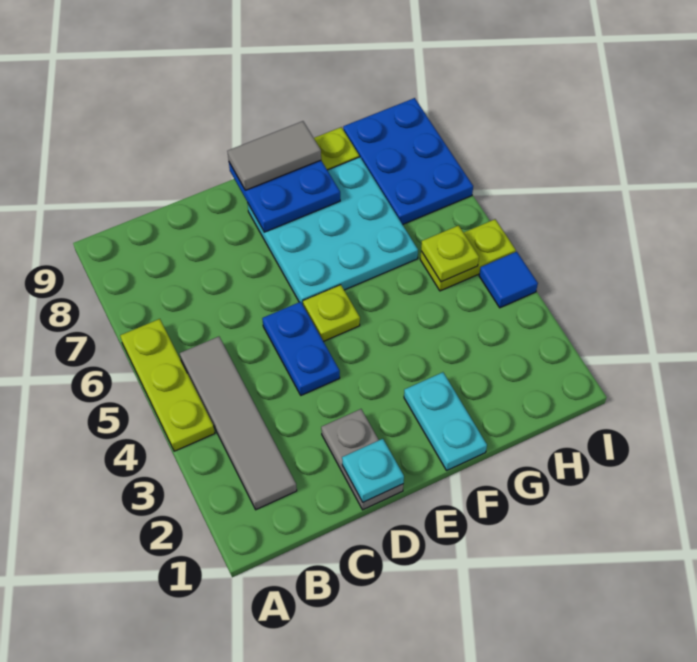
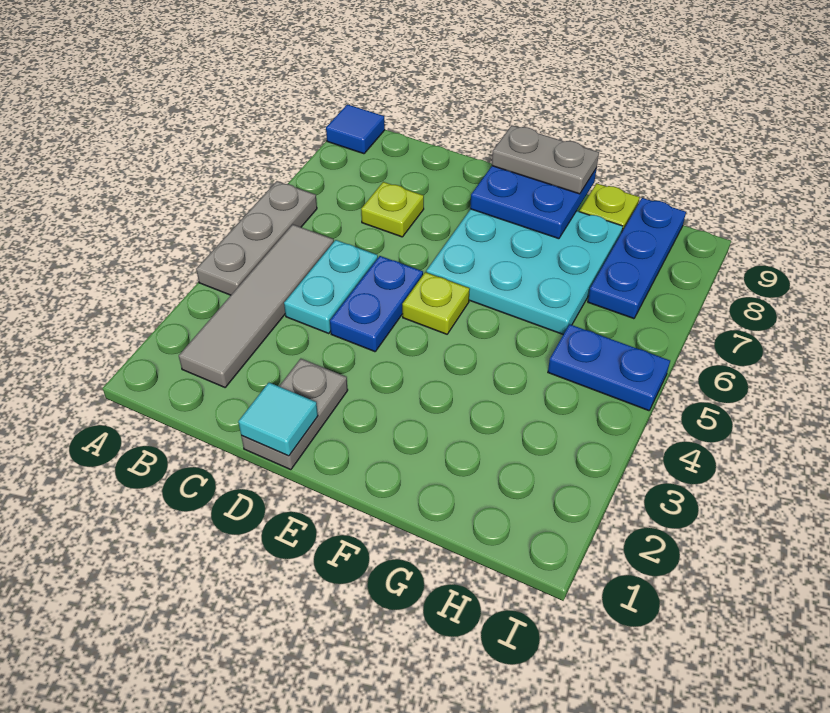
lime 1x3 plate [120,319,215,451] -> grey 1x3 plate [196,181,317,295]
cyan 1x1 plate [342,439,404,502] -> cyan 1x1 tile [238,383,318,456]
grey 1x2 tile [227,121,321,190] -> grey 1x2 plate [492,126,599,194]
cyan 1x2 plate [404,372,487,470] -> cyan 1x2 plate moved to [284,240,378,333]
lime 1x2 plate [420,219,516,291] -> blue 1x2 plate [548,324,670,411]
lime 1x1 plate [421,226,479,282] -> lime 1x1 plate moved to [361,182,424,237]
blue 2x3 plate [343,98,473,225] -> blue 1x3 plate [588,198,686,319]
blue 1x1 tile [479,252,538,308] -> blue 1x1 tile moved to [326,104,385,154]

